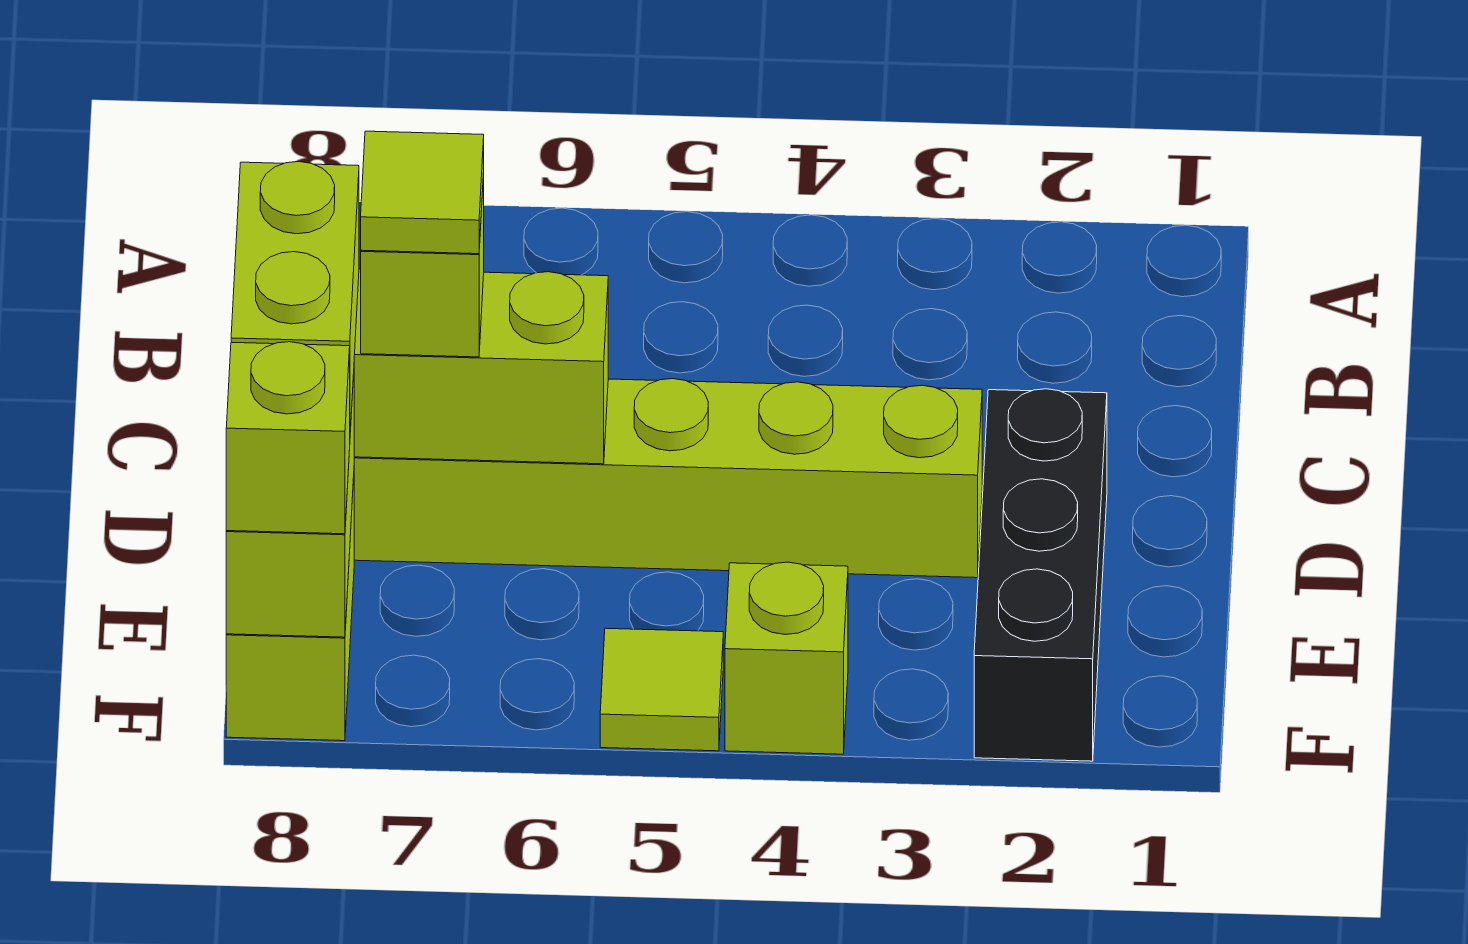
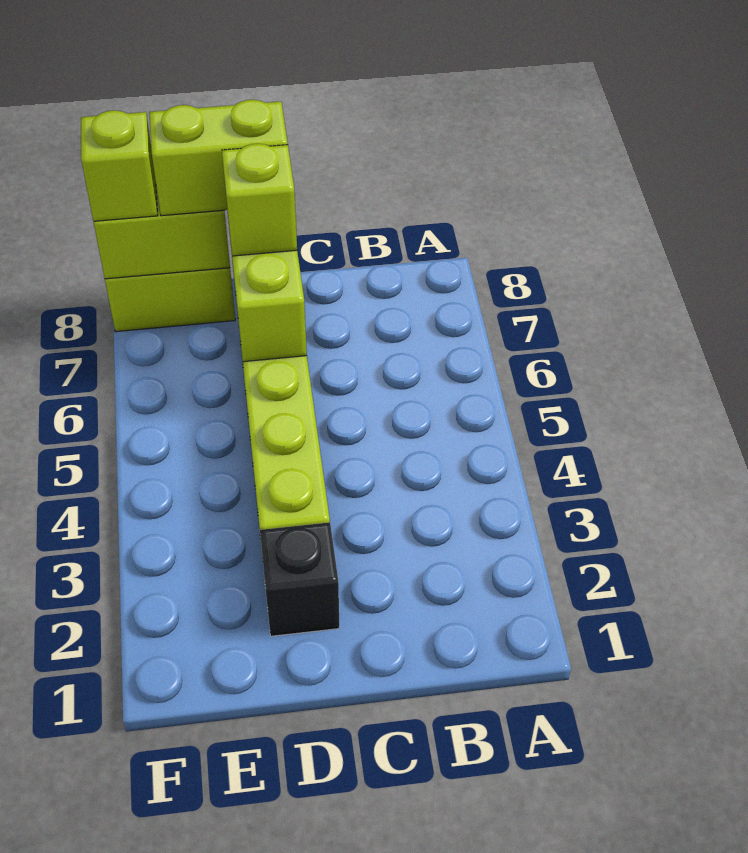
black 1x3 brick [974,389,1107,761] -> black 1x1 brick [260,522,339,636]
lime 1x1 tile [361,131,484,254] -> none
lime 1x1 brick [725,562,848,754] -> none
lime 1x1 tile [600,628,723,751] -> none

